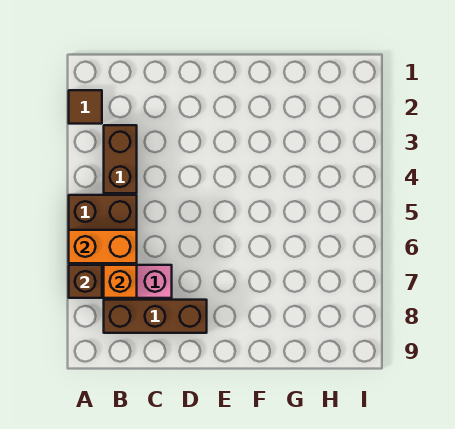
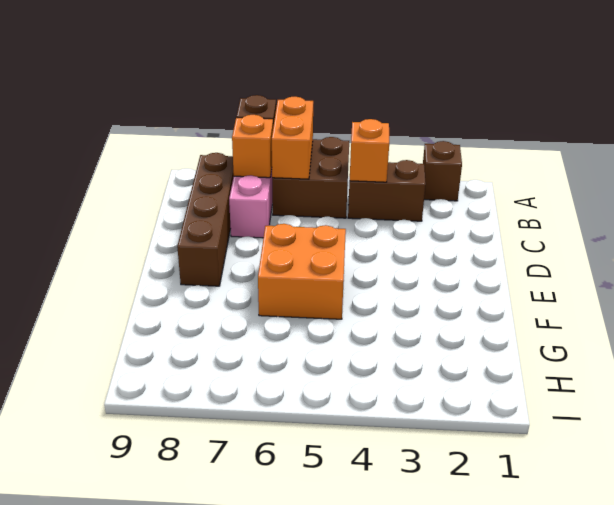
brown 1x1 tile [69,90,102,124] -> brown 1x1 brick [423,141,462,201]
none -> orange 1x1 brick [350,119,389,182]
brown 1x3 brick [104,300,207,333] -> brown 1x4 brick [177,153,234,286]
none -> orange 2x2 brick [258,224,346,319]

